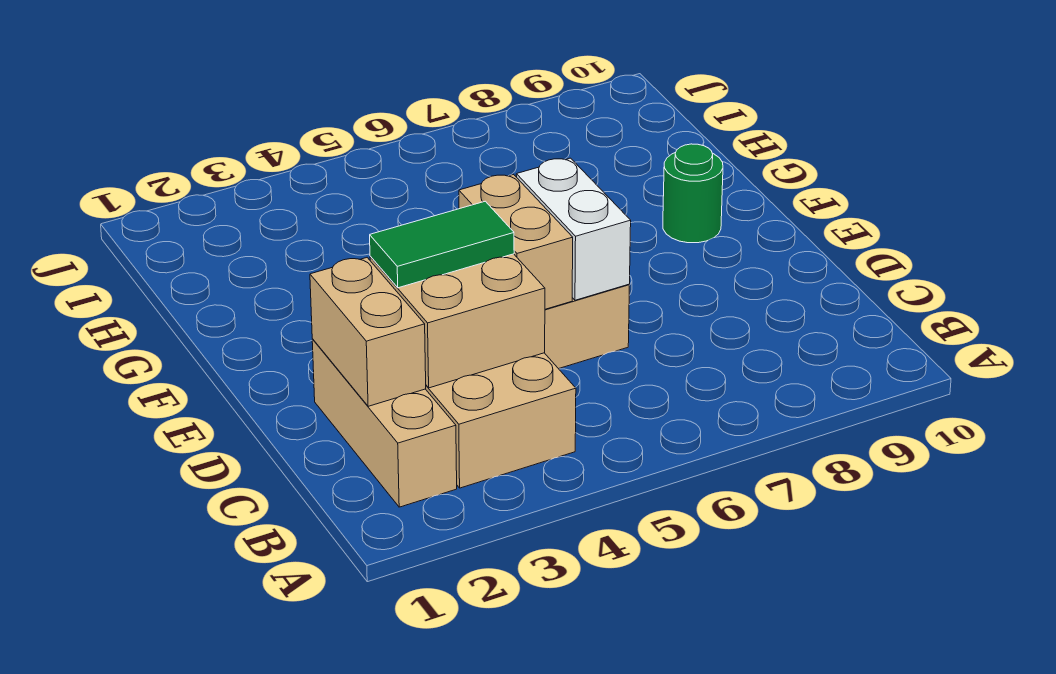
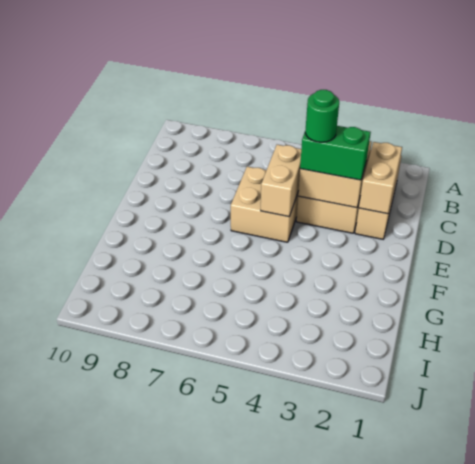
green 1x2 tile [370,201,514,288] -> green 1x2 brick [300,126,371,180]
white 1x2 brick [516,158,631,300] -> none
green 1x1 round brick [663,144,723,243] -> green 1x1 round brick moved to [305,90,339,142]

